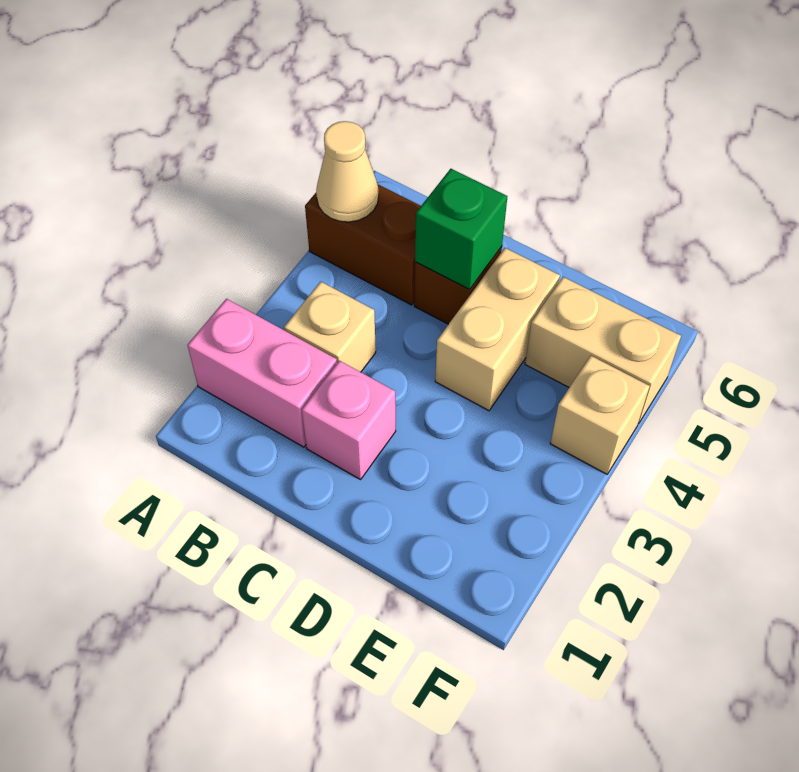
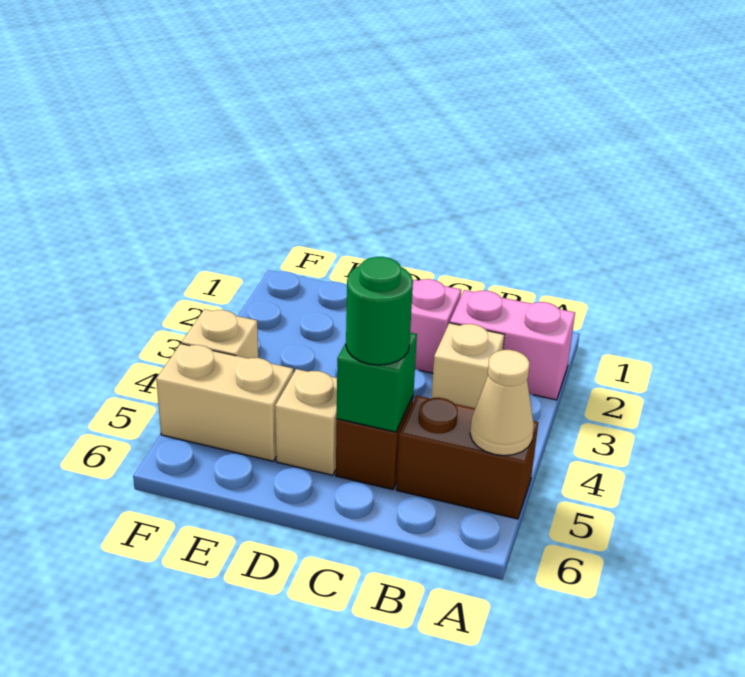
none -> green 1x1 round brick [346,257,413,365]
tan 1x2 brick [435,248,560,411] -> tan 1x1 brick [275,369,337,475]

